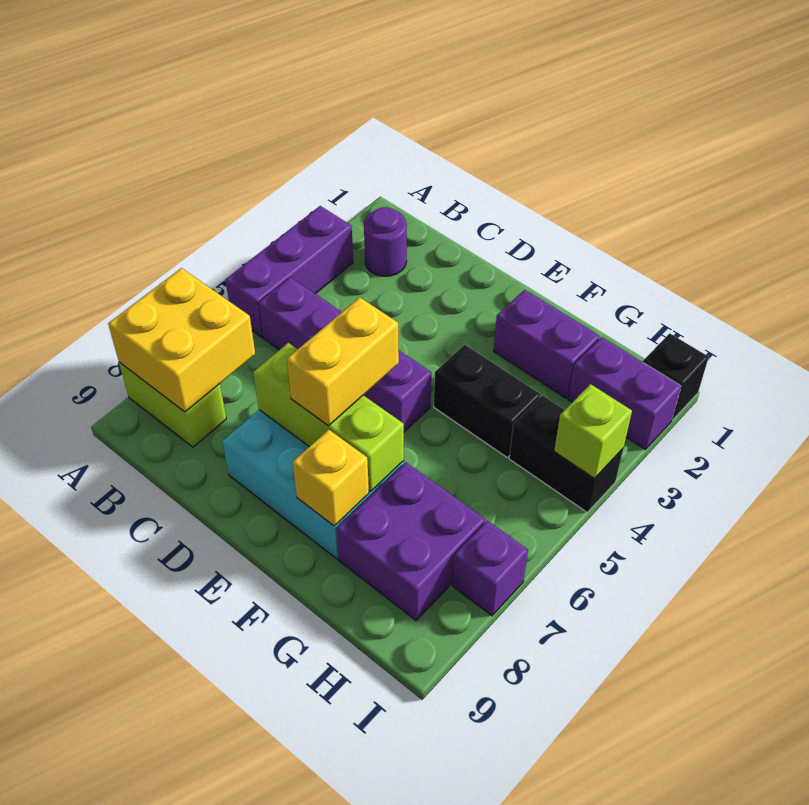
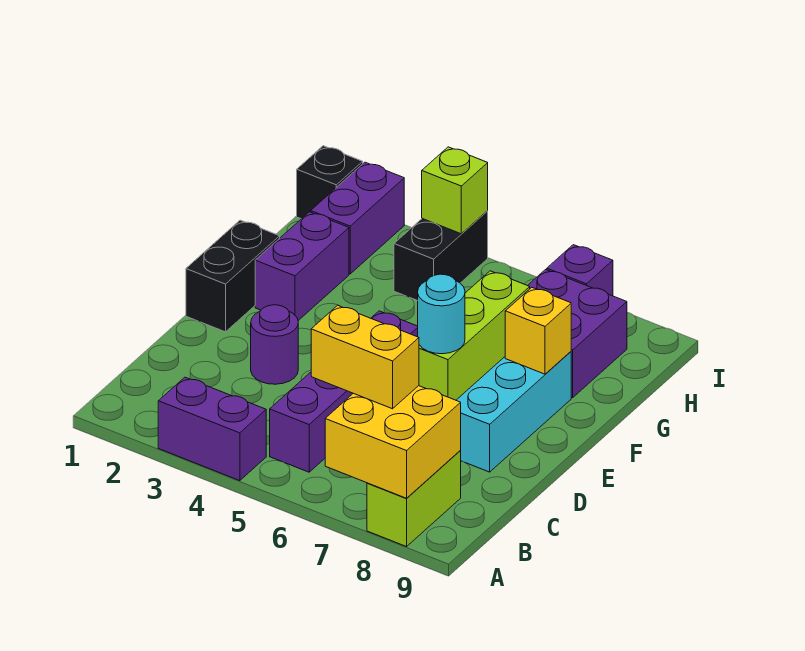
purple 1x3 brick [225,206,353,337] -> purple 1x2 brick [158,377,266,481]
purple 1x1 round brick [364,207,407,276] -> purple 1x1 round brick moved to [251,305,298,384]
none -> cyan 1x1 round brick [418,274,465,354]
yellow 1x2 brick [287,297,399,426] -> yellow 1x2 brick moved to [311,305,419,409]
black 1x2 brick [434,345,541,457] -> black 1x2 brick moved to [186,220,280,332]

